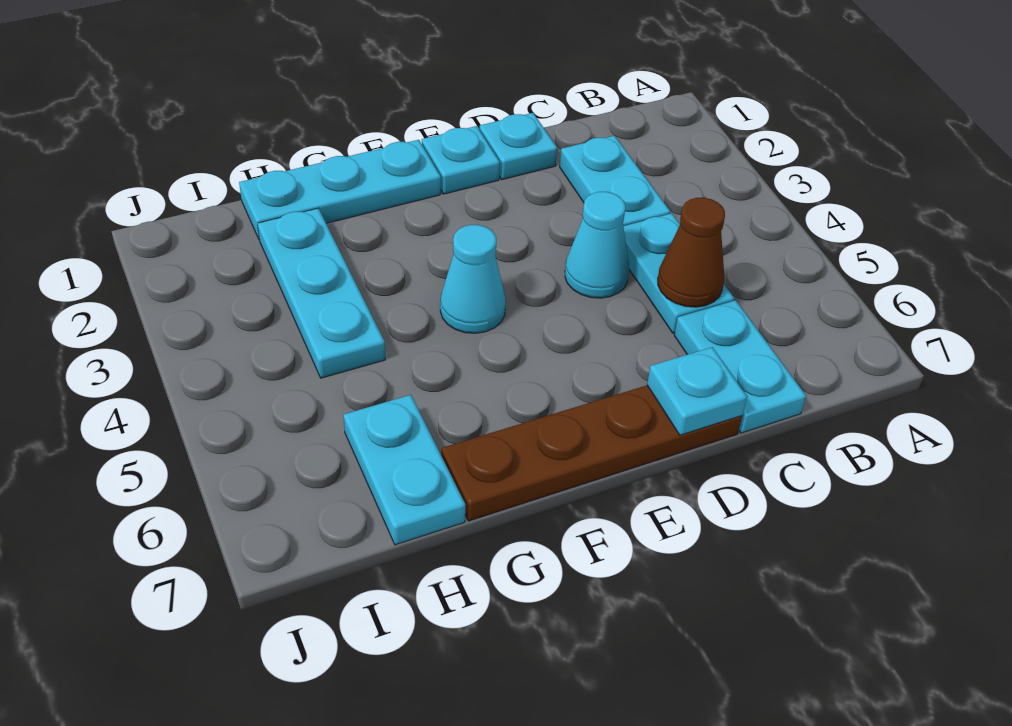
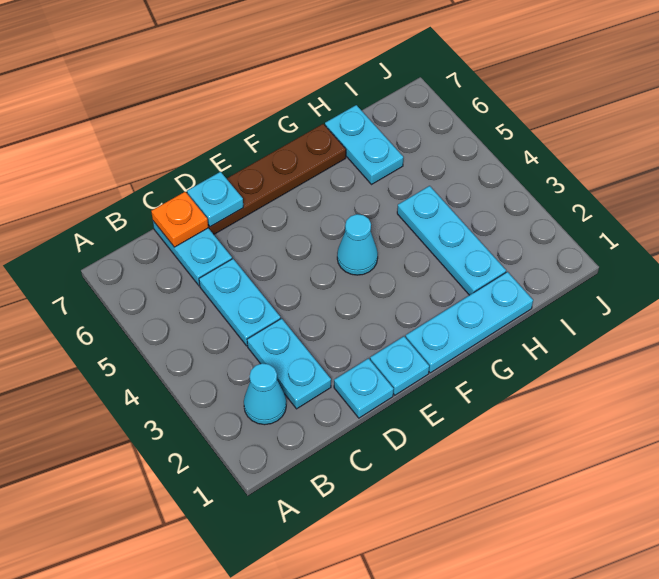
brown 1x1 cone [658,198,725,307] -> none
none -> orange 1x1 plate [151,192,208,247]
cyan 1x1 cone [565,192,629,298] -> cyan 1x1 cone moved to [244,363,286,425]

